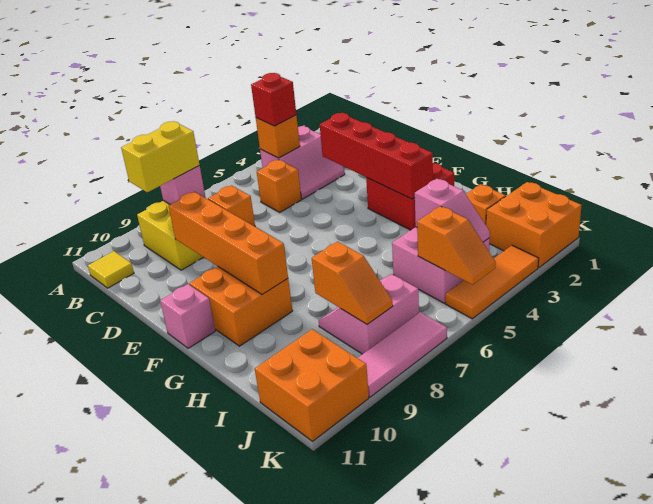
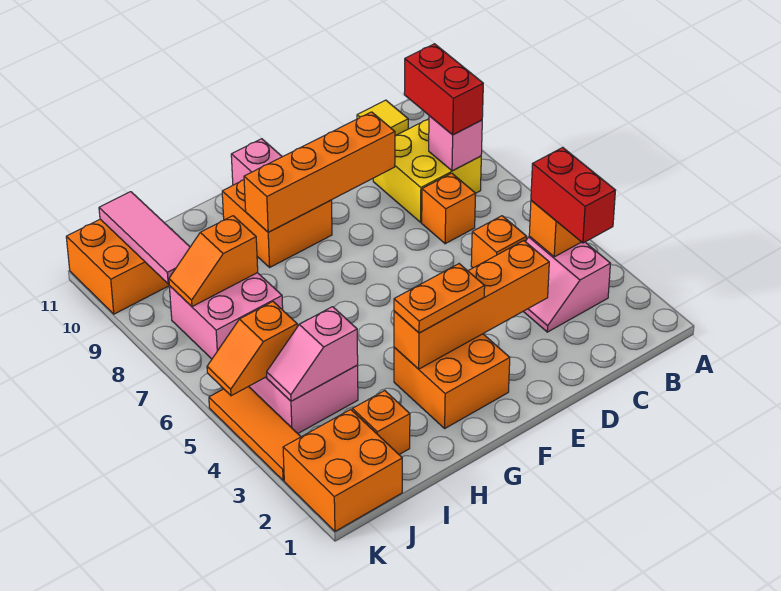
red 1x1 brick [251,73,296,126] -> red 1x2 brick [531,148,615,243]
yellow 1x2 brick [121,121,200,192] -> red 1x2 brick [404,44,483,135]
red 1x4 brick [320,113,433,199] -> orange 1x4 brick [394,241,549,369]
red 2x2 brick [366,163,454,230] -> orange 2x2 brick [394,334,510,428]
none -> orange 1x2 plate [394,264,485,333]
pink 2x2 slope [319,274,419,354] -> pink 2x2 brick [169,273,283,359]
pink 1x3 tile [358,312,447,397] -> pink 1x3 tile moved to [99,192,190,284]

